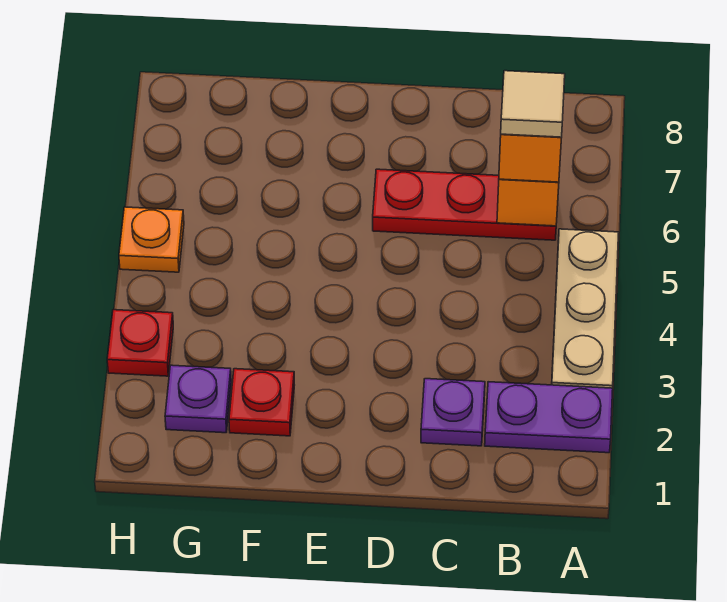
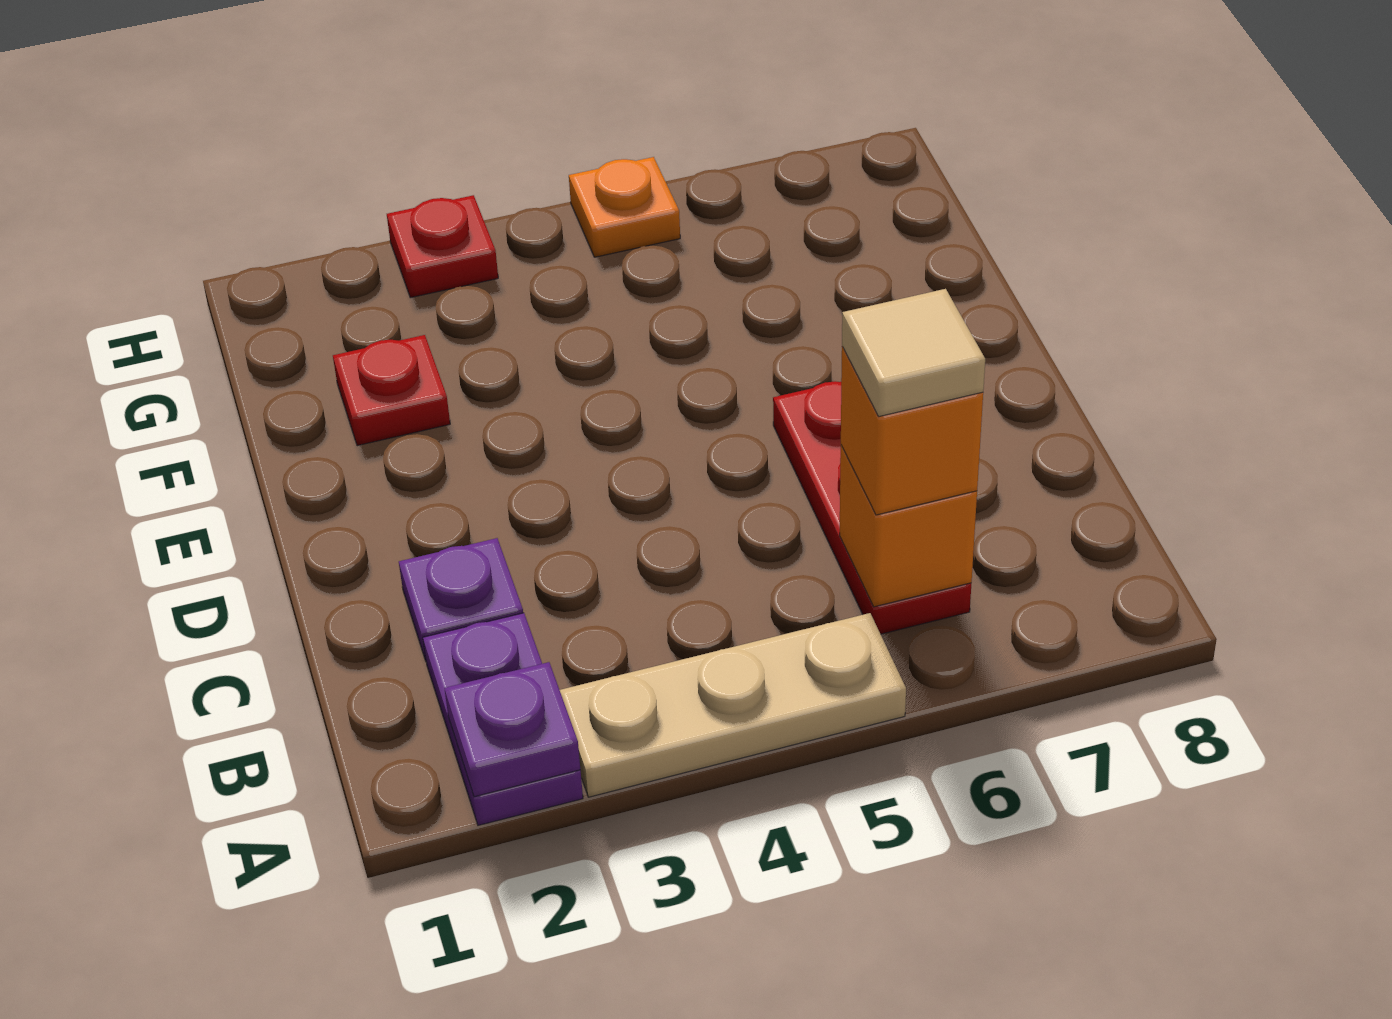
purple 1x1 plate [165,365,231,433] -> purple 1x1 plate moved to [444,662,580,797]

